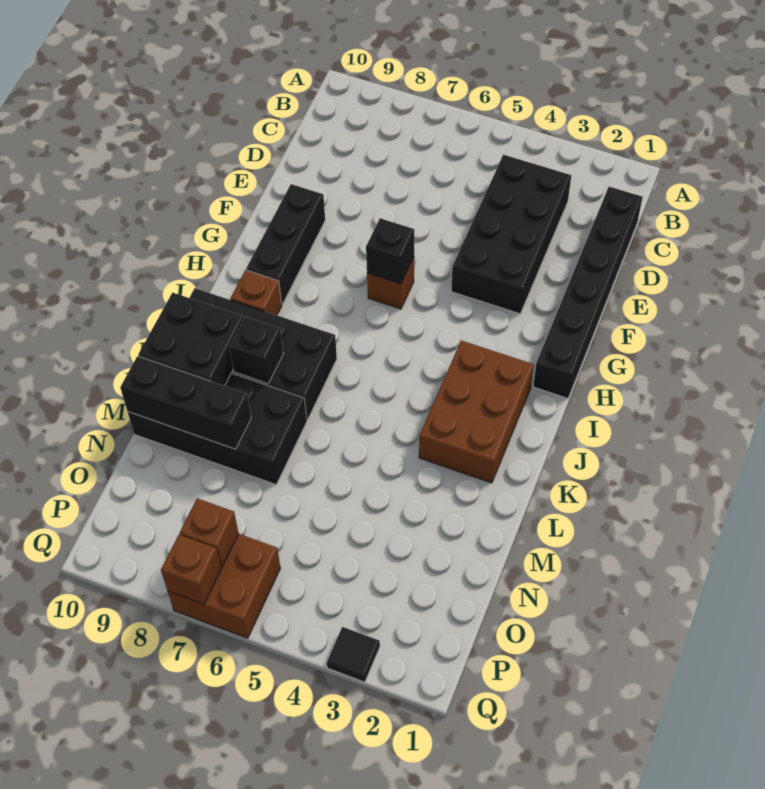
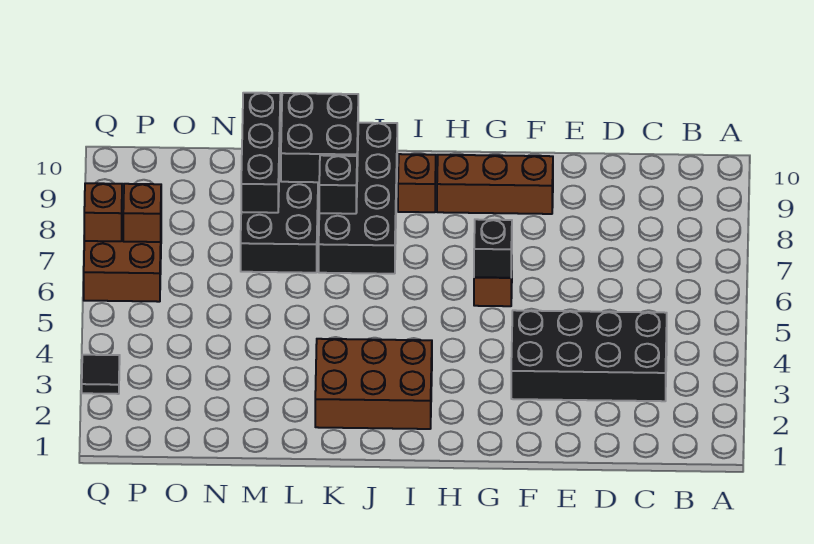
black 1x6 brick [533,187,643,398] -> none
black 1x3 brick [246,184,325,304] -> brown 1x3 brick [437,155,553,214]

